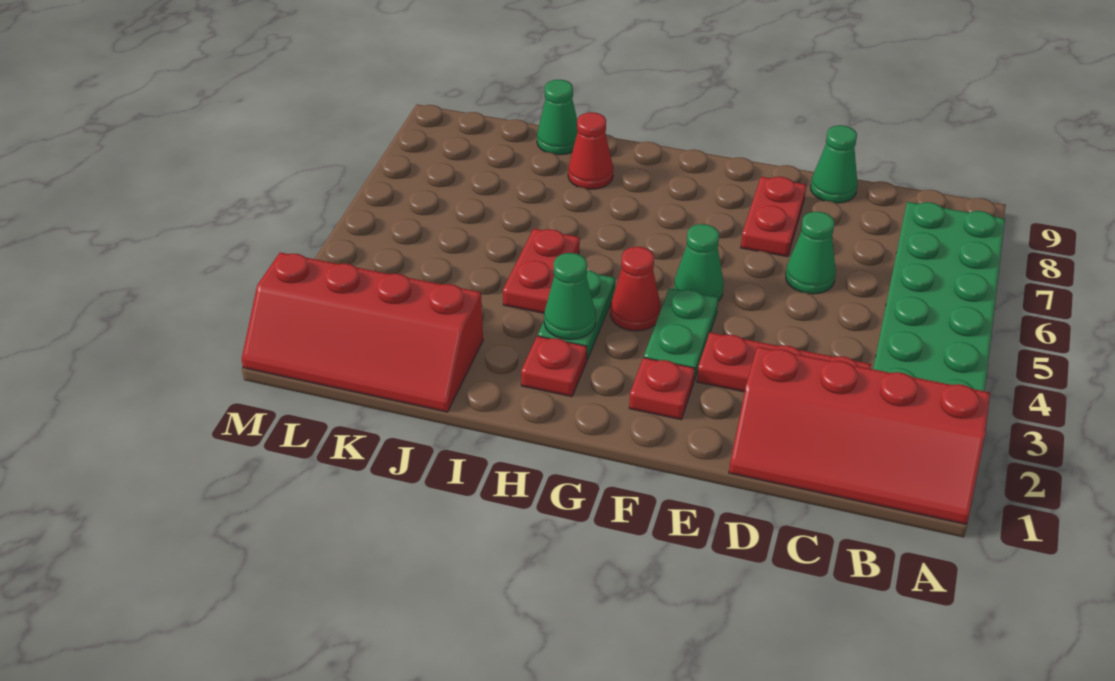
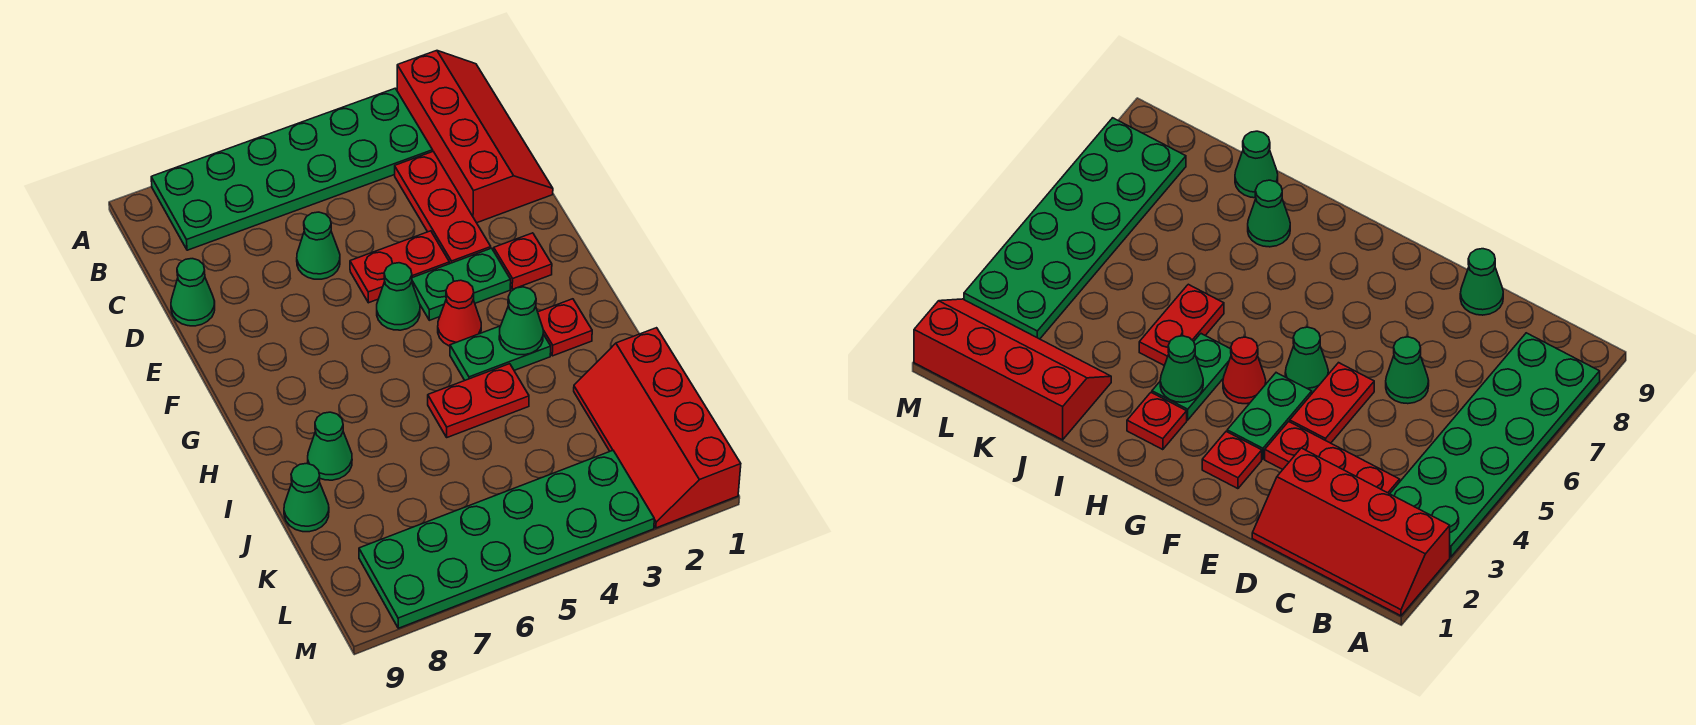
red 1x2 plate [741,177,806,257] -> red 1x2 plate moved to [350,231,449,303]
red 1x1 cone [568,112,613,189] -> green 1x1 cone [308,412,352,480]
red 2x4 slope [242,252,483,412] -> red 2x4 slope turned to [574,328,741,528]
none -> green 2x6 plate [359,451,654,628]

